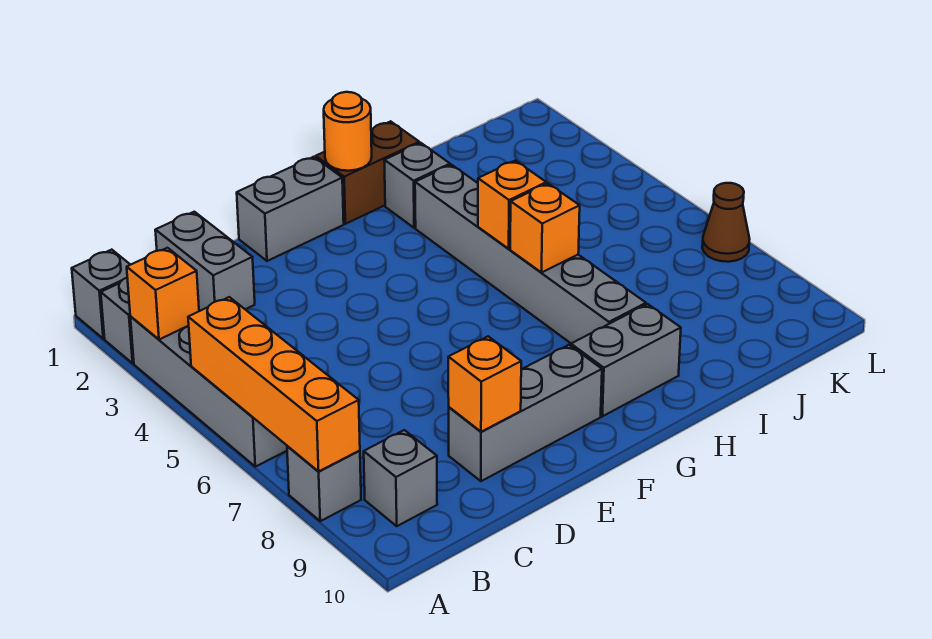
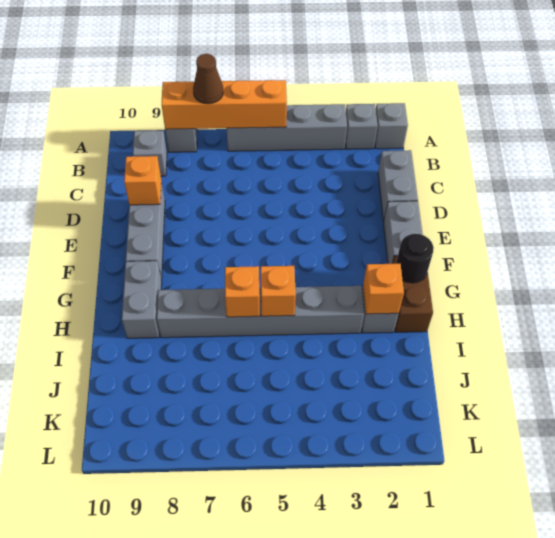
orange 1x1 brick [127,248,199,340] -> orange 1x1 brick moved to [363,264,404,314]
grey 1x2 brick [155,212,255,311] -> grey 1x2 brick turned to [378,150,418,222]
orange 1x1 round brick [324,92,372,171] -> black 1x1 round brick [396,234,434,283]
brown 1x1 cone [702,183,750,262] -> brown 1x1 cone moved to [193,54,223,104]

